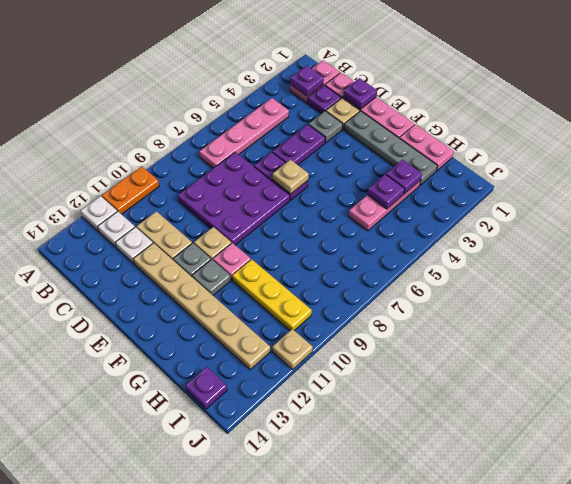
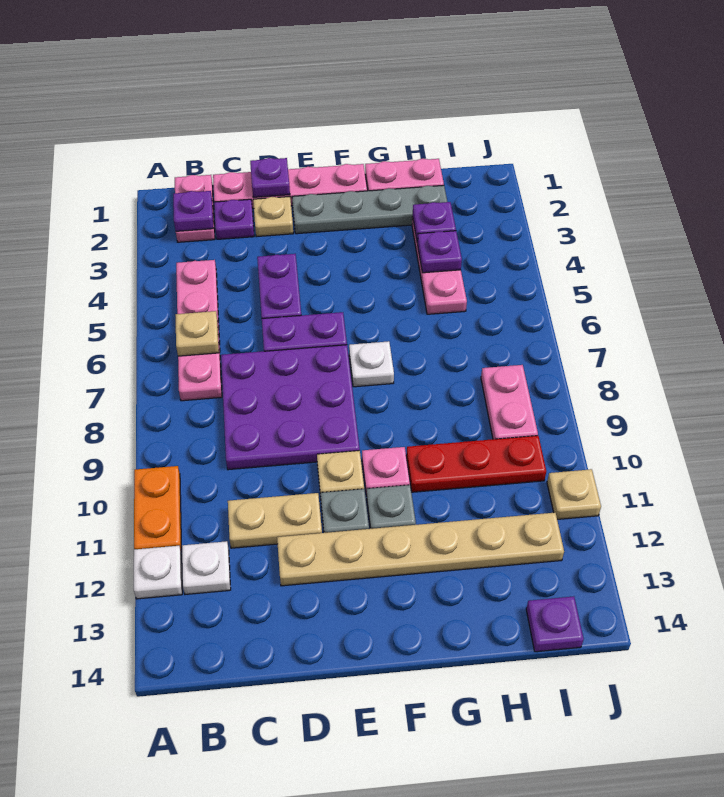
white 1x1 plate [115,227,153,263] -> white 1x1 plate moved to [349,341,394,387]
grey 1x1 plate [309,111,343,143] -> none
tan 1x1 plate [273,160,309,194] -> tan 1x1 plate moved to [176,311,219,356]
yellow 1x3 plate [232,259,312,331] -> red 1x3 plate [406,436,546,492]
none -> pink 1x2 plate [481,365,538,439]

